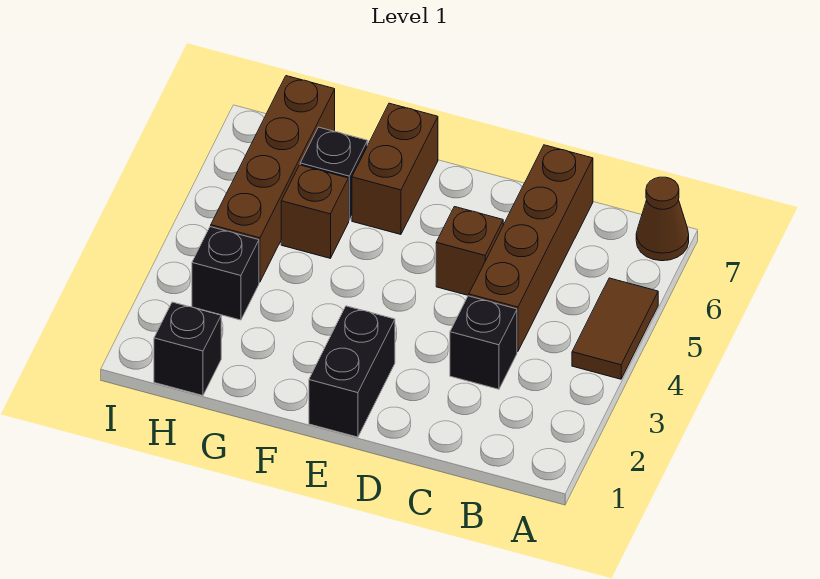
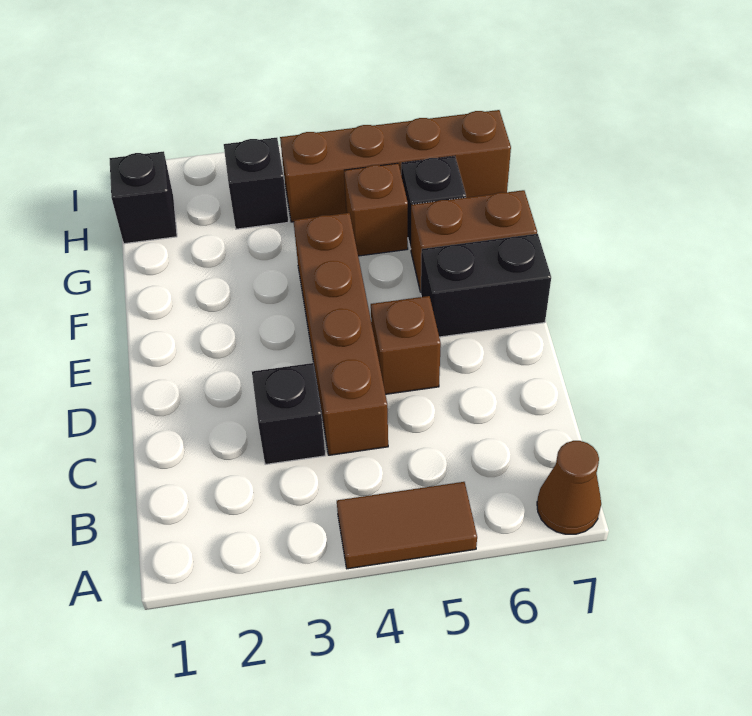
brown 1x4 brick [469,145,593,352] -> brown 1x4 brick turned to [293,213,388,455]
black 1x2 brick [309,306,395,437] -> black 1x2 brick moved to [421,234,551,337]

